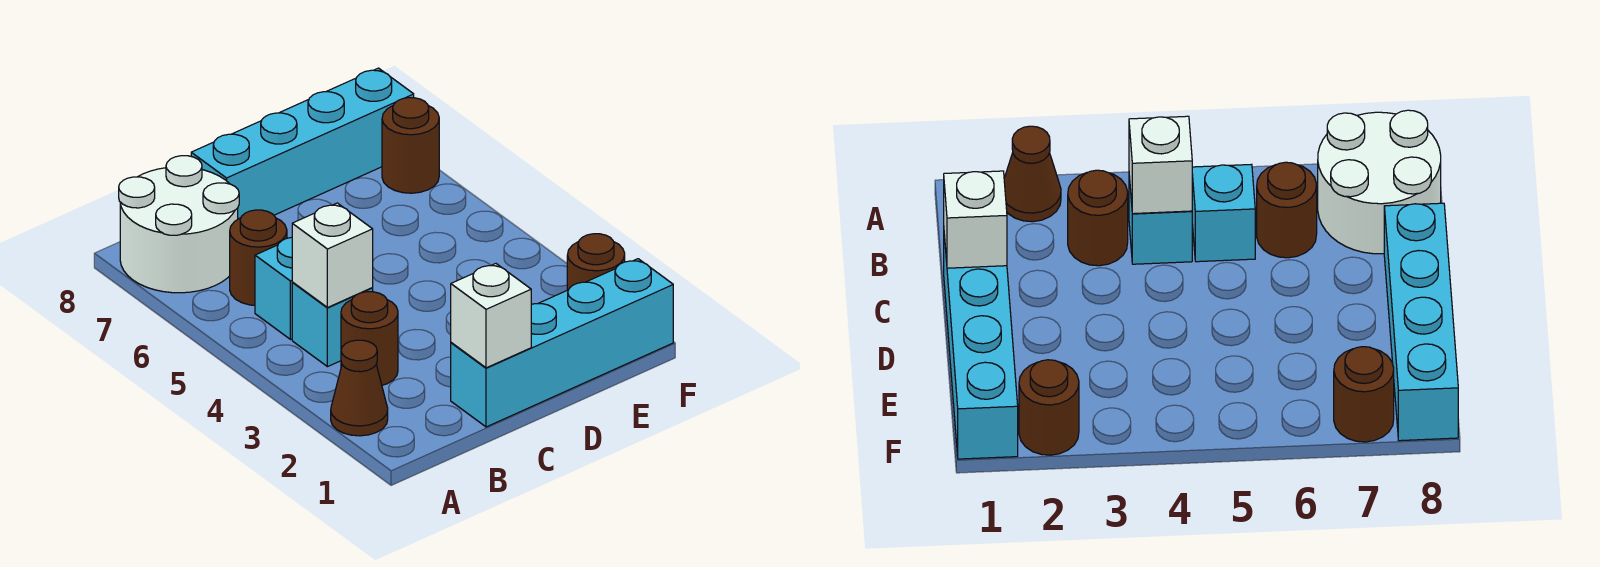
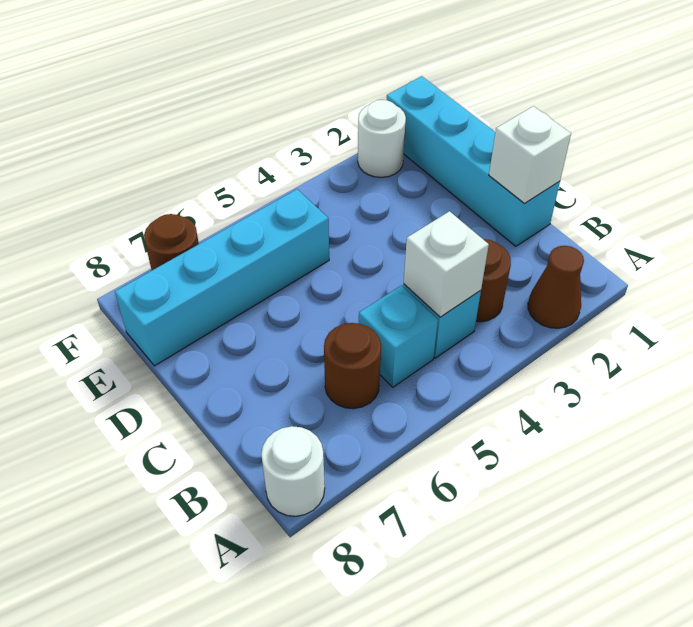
white 2x2 round brick [119,156,239,293] -> white 1x1 round brick [261,426,325,516]
cyan 1x4 brick [191,68,414,219] -> cyan 1x4 brick turned to [115,189,329,366]
brown 1x1 round brick [567,234,625,290] -> white 1x1 round brick [358,100,406,177]

